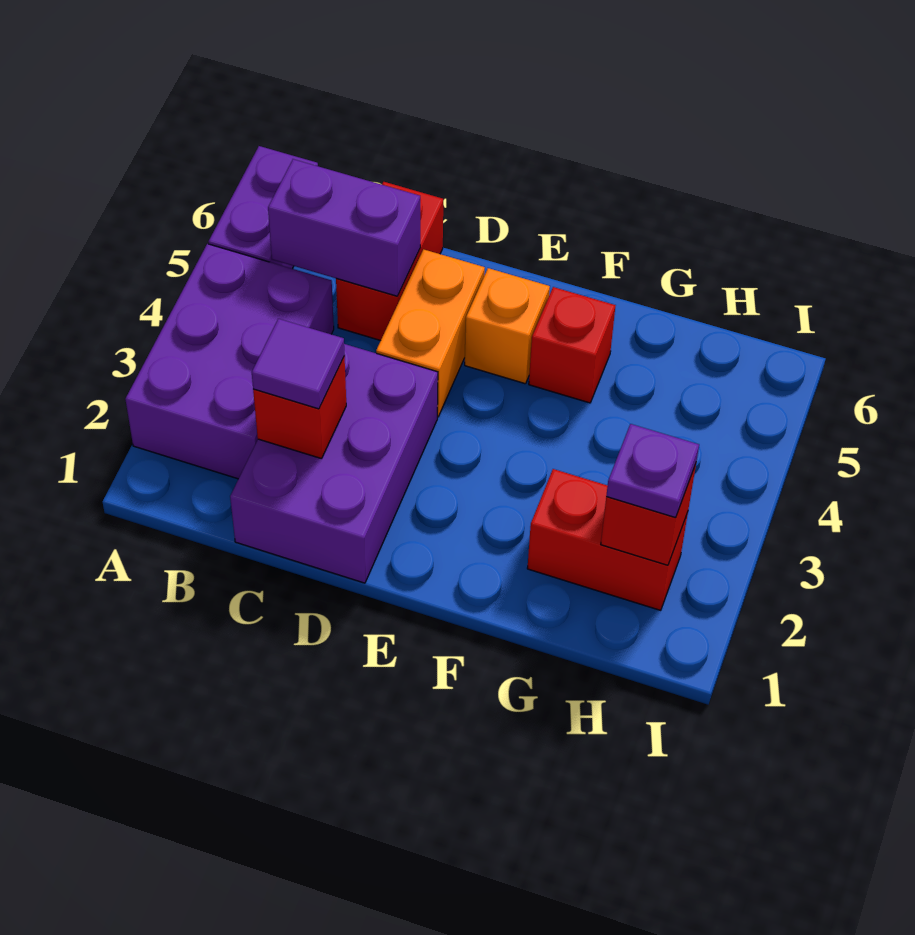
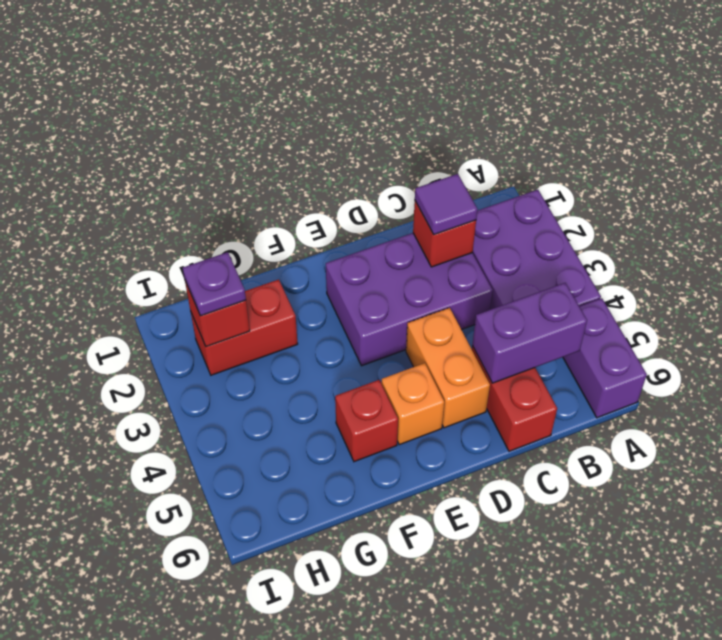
purple 2x3 brick [230,344,438,583] -> purple 2x3 brick turned to [326,233,493,366]

